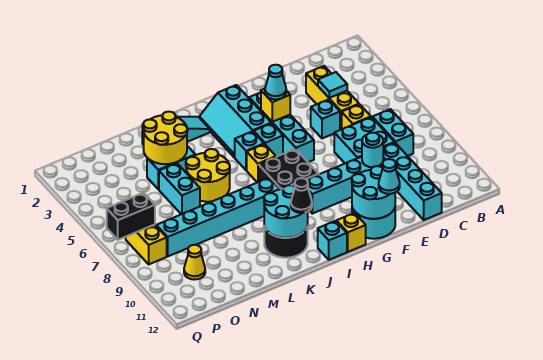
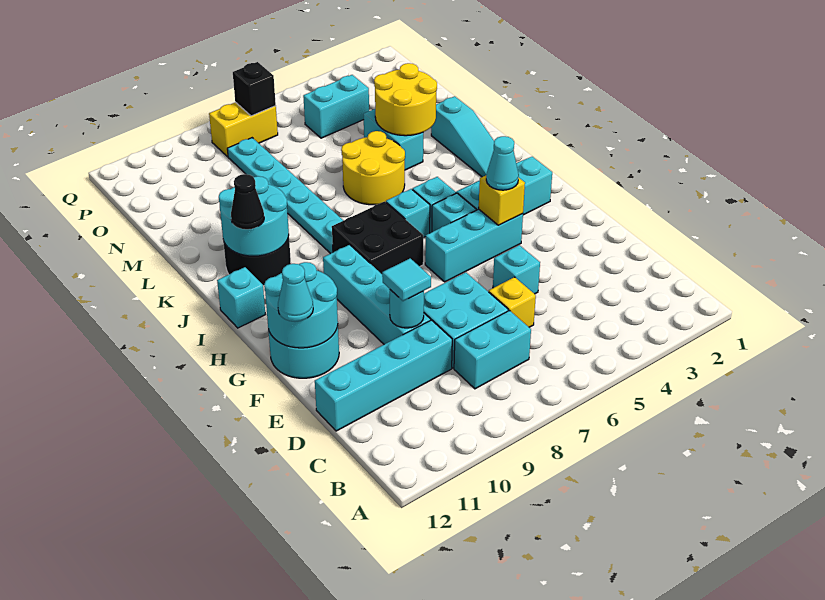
yellow 1x3 brick [306,66,359,130] -> none
cyan 1x1 tile [318,72,347,98] -> cyan 1x1 tile moved to [382,258,431,301]
cyan 1x4 brick [249,92,314,162] -> cyan 1x3 brick [425,209,523,282]
yellow 1x1 brick [337,213,366,252] -> none
yellow 1x1 brick [247,144,276,182] -> cyan 1x1 brick [386,189,430,238]
cyan 1x6 brick [156,178,280,256] -> cyan 1x6 plate [227,138,343,254]
cyan 1x2 brick [159,163,200,214] -> cyan 1x2 brick moved to [303,75,369,138]
yellow 1x1 cone [184,245,205,280] -> none
black 1x2 brick [107,193,155,240] -> black 1x1 brick [233,62,276,116]

